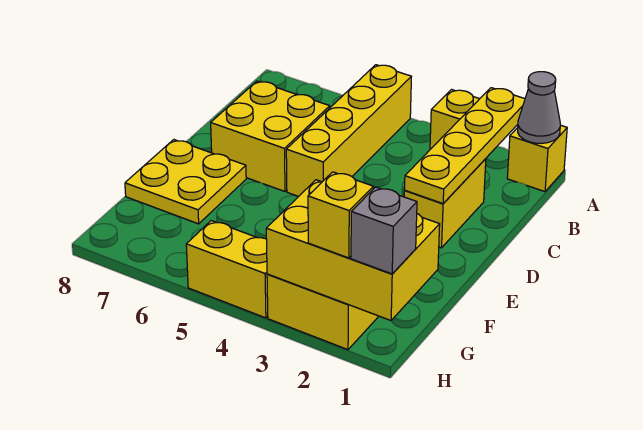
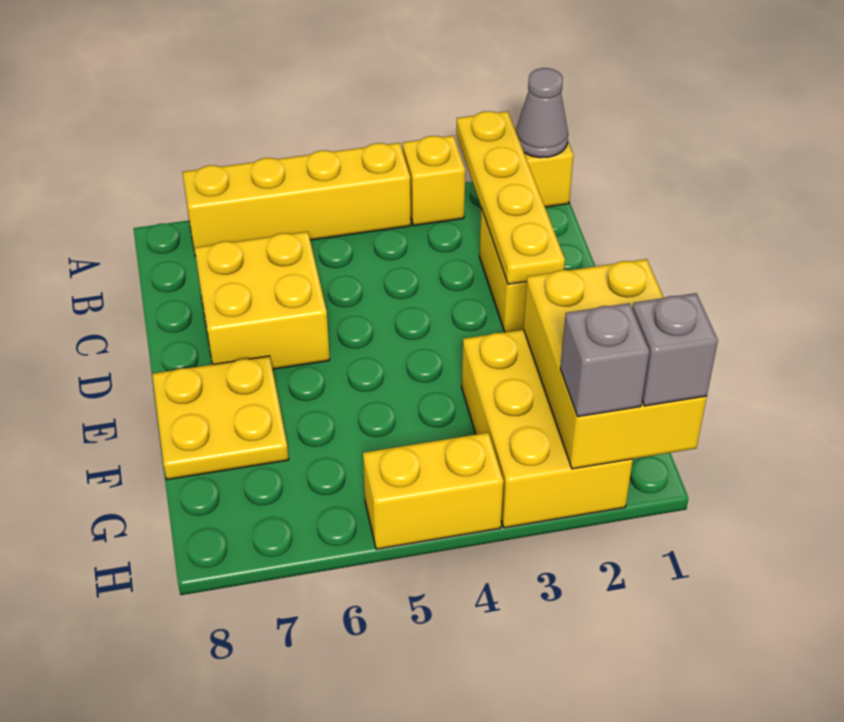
yellow 1x4 brick [286,65,411,196] -> yellow 1x4 brick turned to [182,143,411,256]
yellow 2x3 brick [266,180,440,320] -> yellow 2x3 brick turned to [523,259,707,469]
yellow 1x1 brick [308,172,373,258] -> grey 1x1 brick [560,303,649,417]

